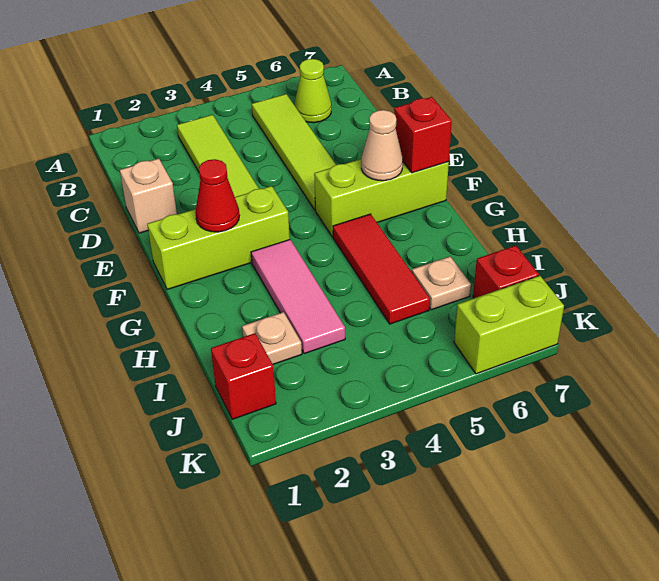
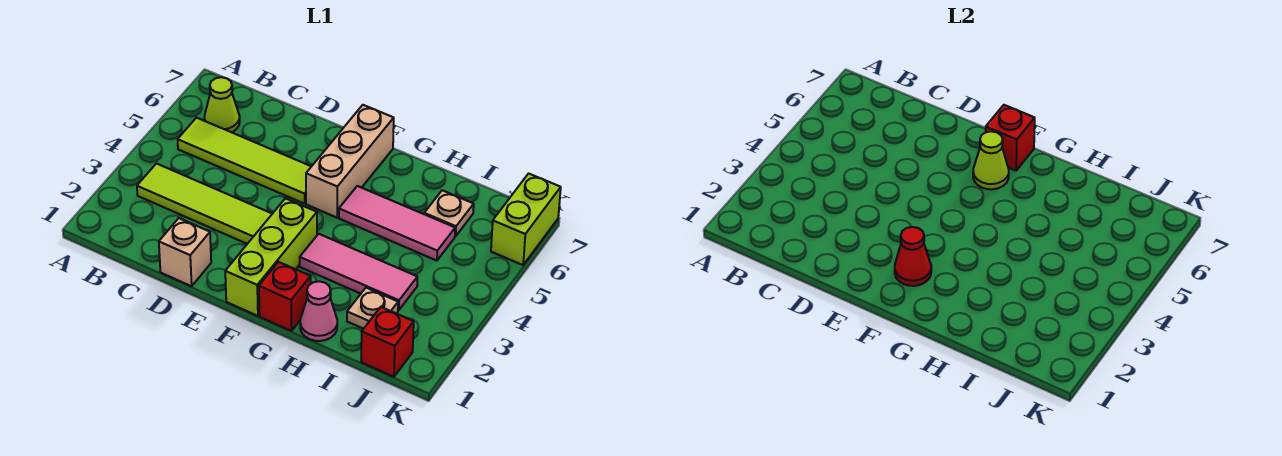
lime 1x3 brick [314,159,449,237] -> tan 1x3 brick [306,105,394,218]
tan 1x1 cone [361,110,403,181] -> lime 1x1 cone [973,131,1009,189]
red 1x3 tile [333,214,430,324] -> pink 1x3 tile [339,186,455,261]
none -> pink 1x1 cone [300,281,337,341]
red 1x1 brick [473,246,539,298] -> red 1x1 brick moved to [259,262,311,331]

